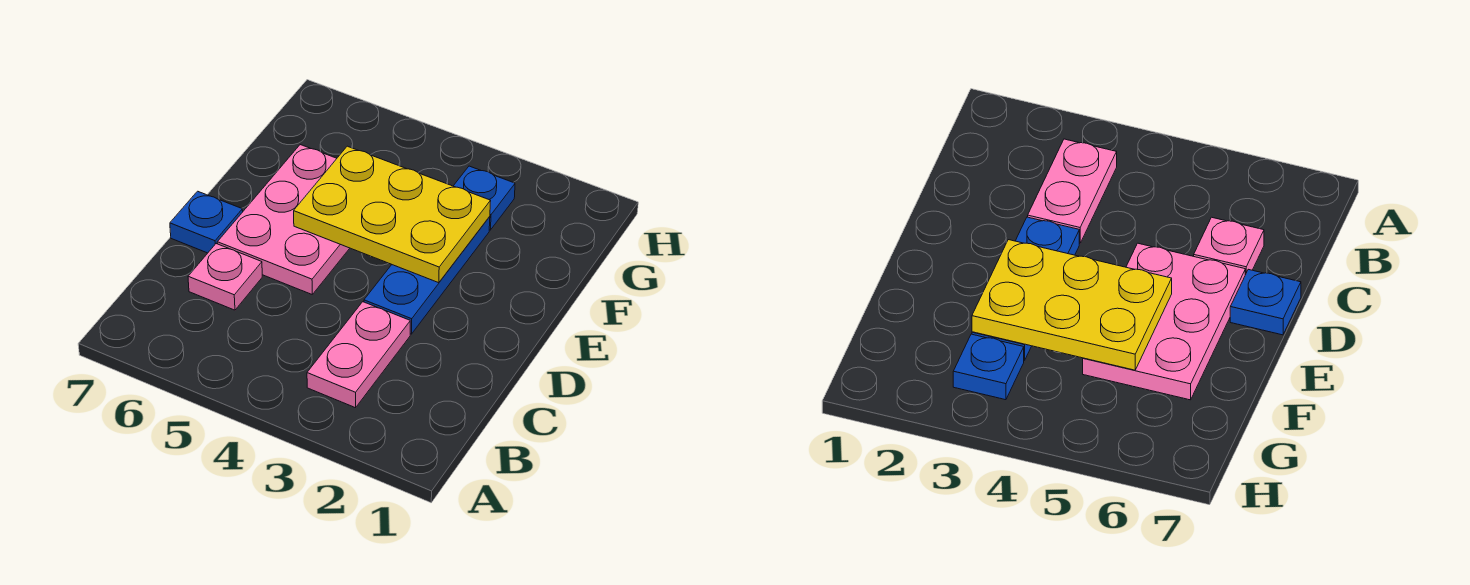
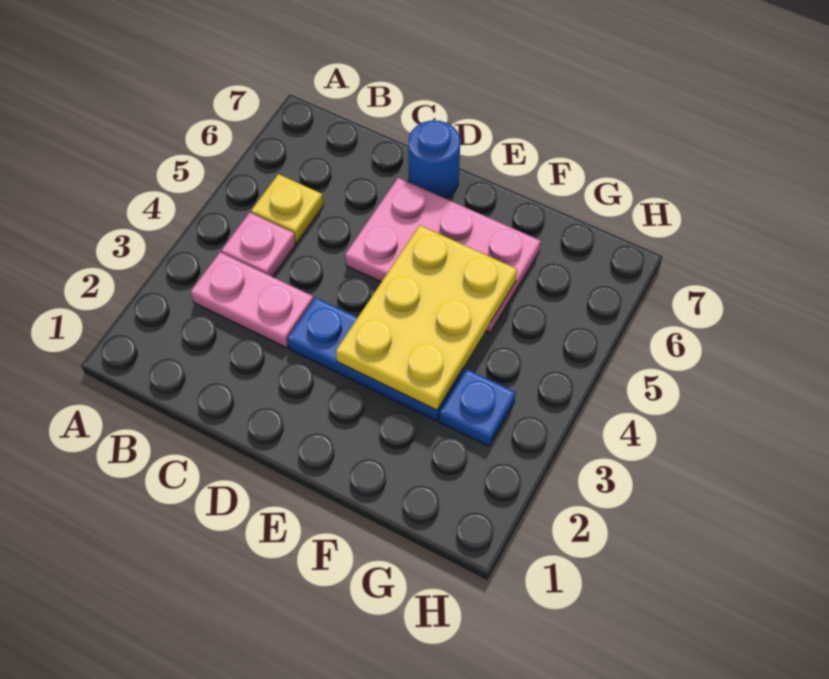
none -> yellow 1x1 plate [251,174,323,243]
pink 1x1 plate [188,244,262,310] -> pink 1x1 plate moved to [222,213,296,277]
blue 1x1 plate [170,191,243,253] -> blue 1x1 round brick [409,120,460,198]

